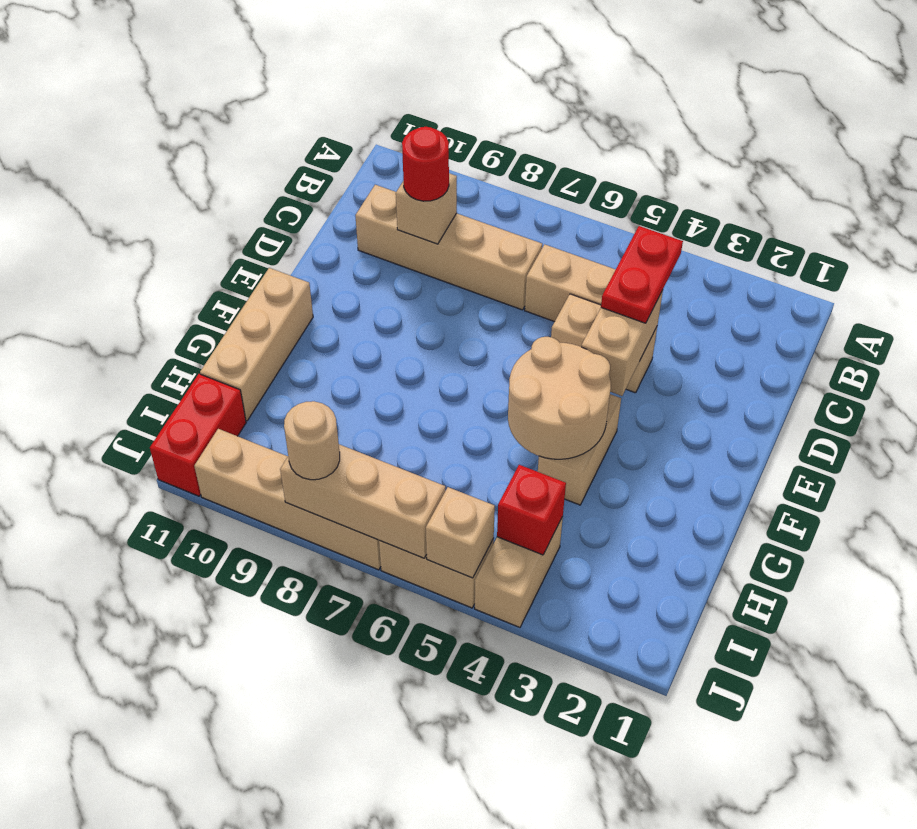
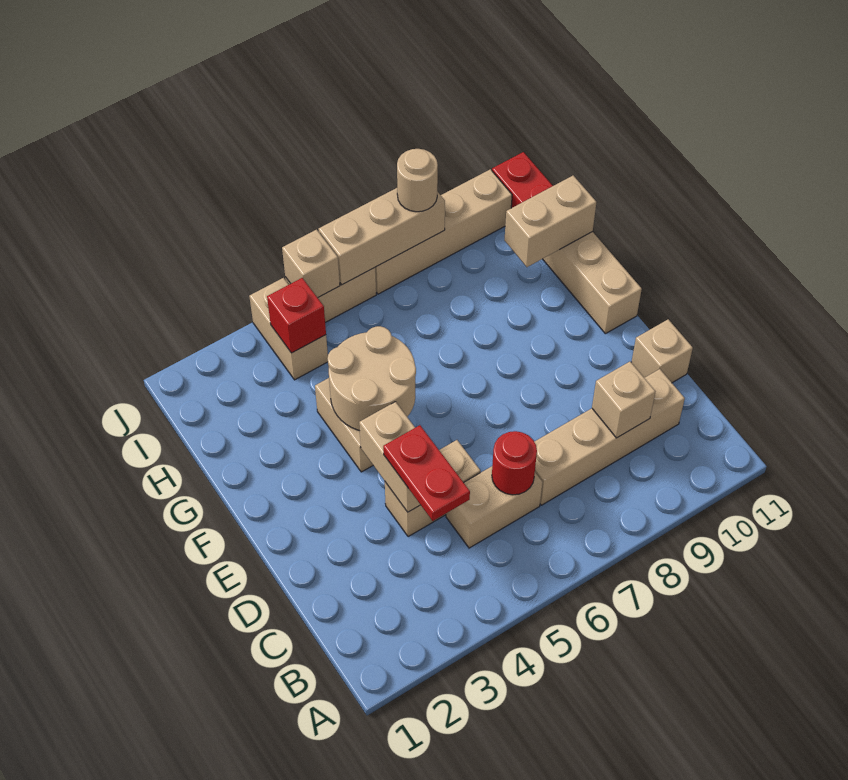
red 1x1 round brick [402,127,449,201] -> red 1x1 round brick moved to [492,431,537,495]
none -> tan 1x1 brick [631,319,693,383]
none -> tan 1x2 brick [504,176,596,267]

